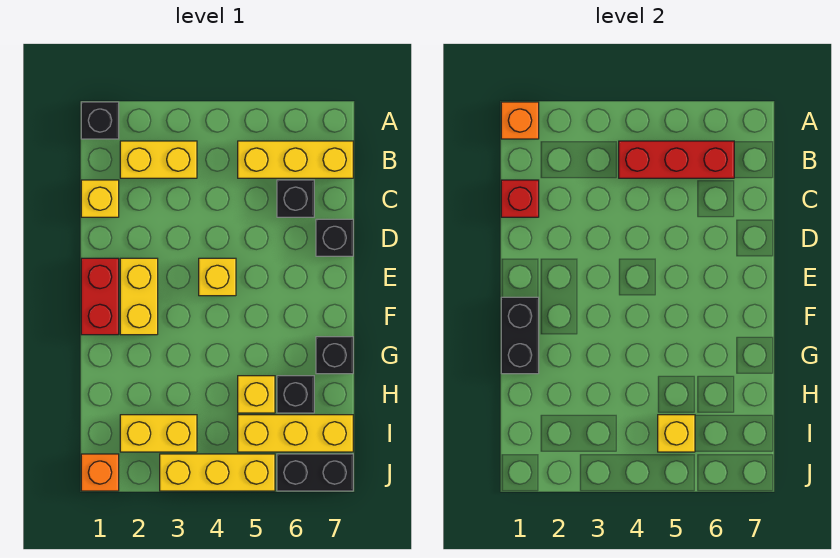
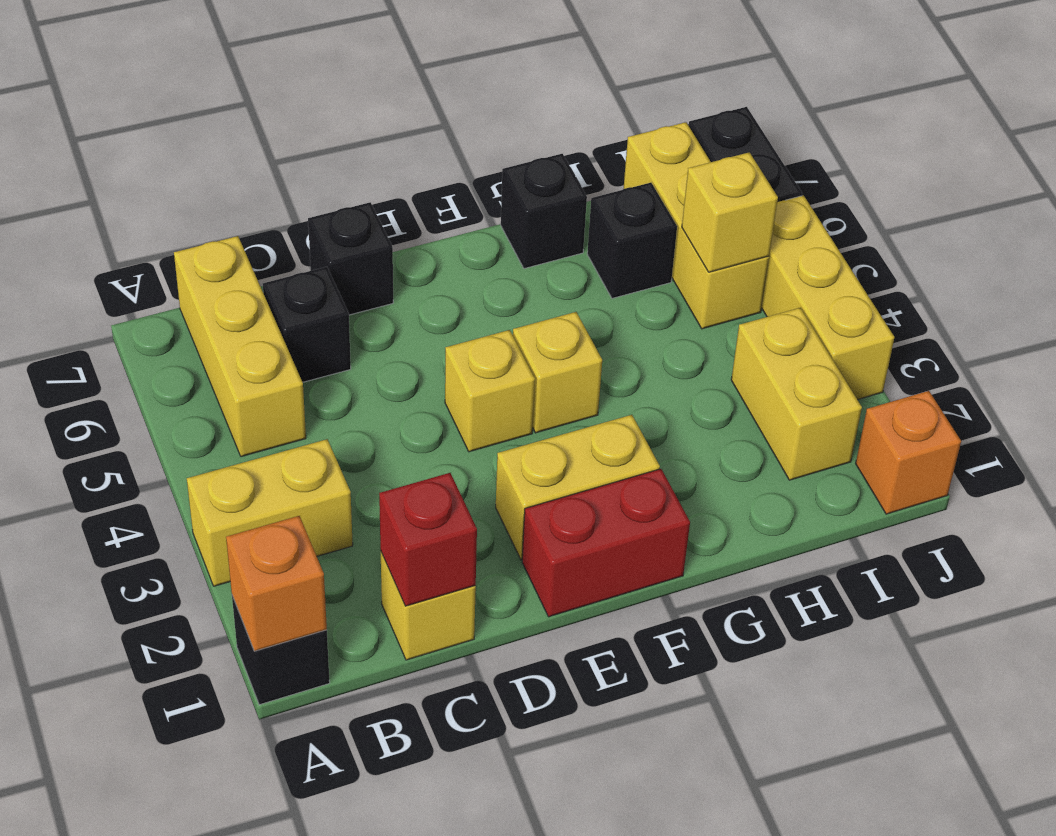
yellow 1x2 brick [120,141,197,178] -> yellow 1x2 brick turned to [187,439,353,586]
red 1x3 brick [619,141,734,178] -> none
black 1x2 brick [501,297,539,374] -> none
yellow 1x1 brick [238,376,275,413] -> yellow 1x1 brick moved to [513,312,602,433]

